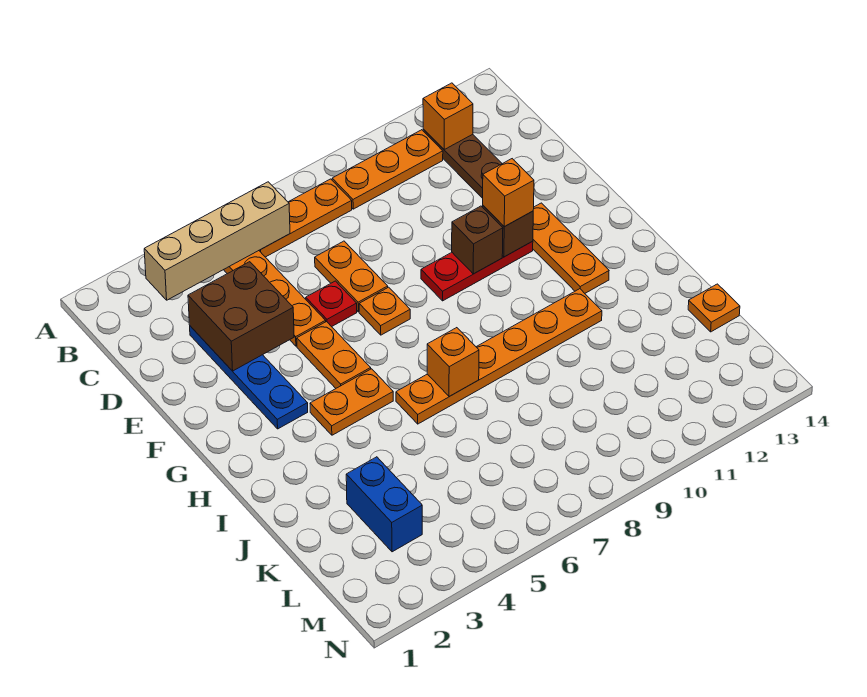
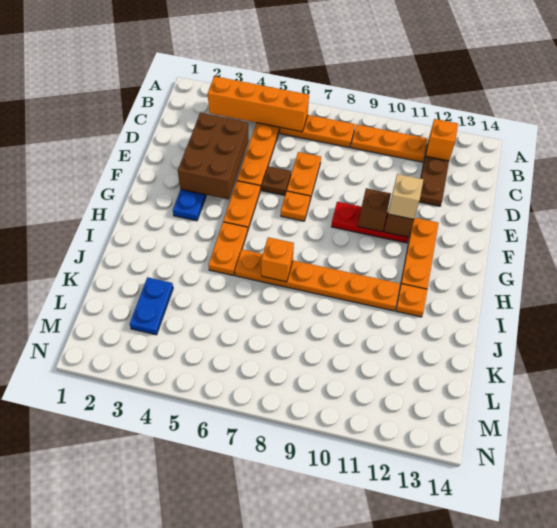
tan 1x4 brick [144,182,290,300] -> orange 1x4 brick [208,76,309,132]
brown 2x2 brick [188,262,294,371] -> brown 2x3 brick [178,113,249,199]
red 1x1 plate [306,281,357,327] -> brown 1x1 plate [262,166,291,196]
orange 1x1 brick [483,159,534,227] -> tan 1x1 brick [388,174,423,219]
orange 1x2 plate [310,369,393,435] -> orange 1x2 plate turned to [208,222,247,276]
blue 1x2 brick [346,457,422,552] -> blue 1x2 plate [130,277,173,335]
orange 1x1 plate [688,284,740,332] -> orange 1x1 plate moved to [396,284,427,317]

